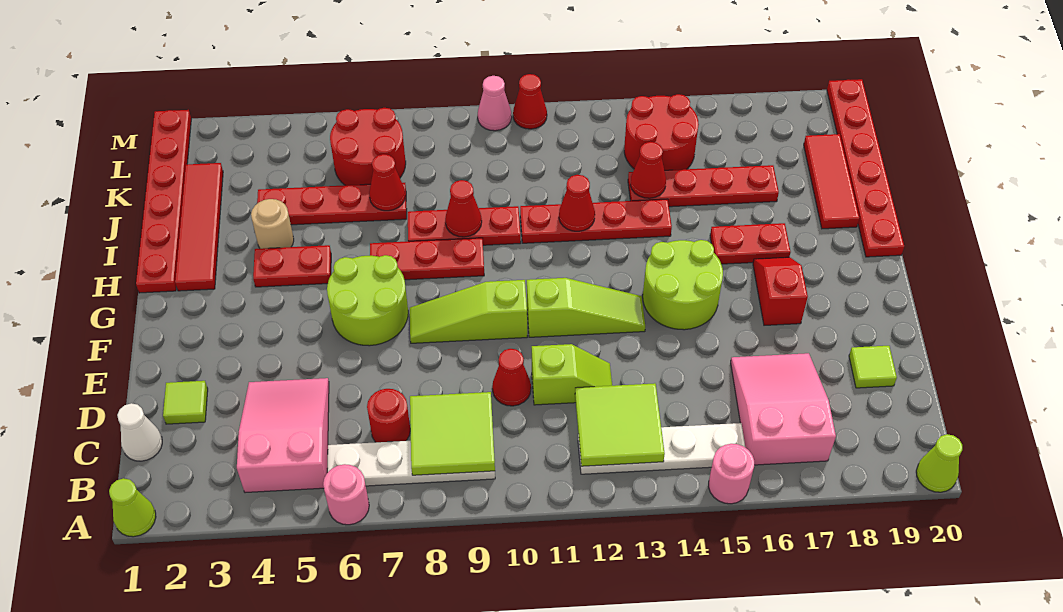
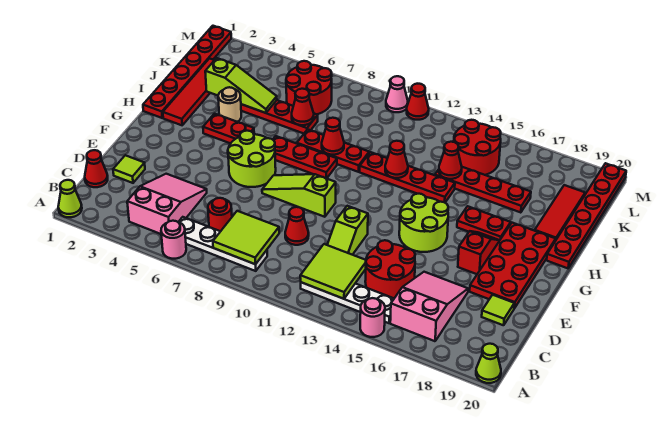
white 1x1 cone [117,403,162,461] -> red 1x1 cone [85,150,108,187]
none -> red 2x2 round brick [365,240,415,298]
lime 1x2 slope [532,344,612,405] -> lime 1x2 slope turned to [327,206,368,255]
none -> red 2x4 plate [470,223,556,308]
lime 1x3 slope [527,278,645,337] -> lime 1x3 slope moved to [205,58,277,113]

